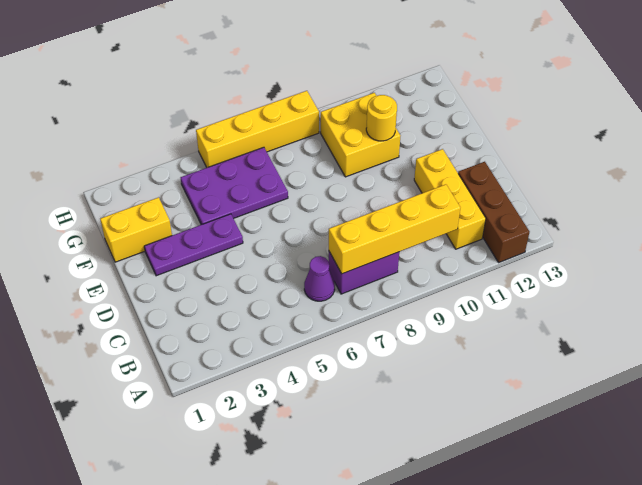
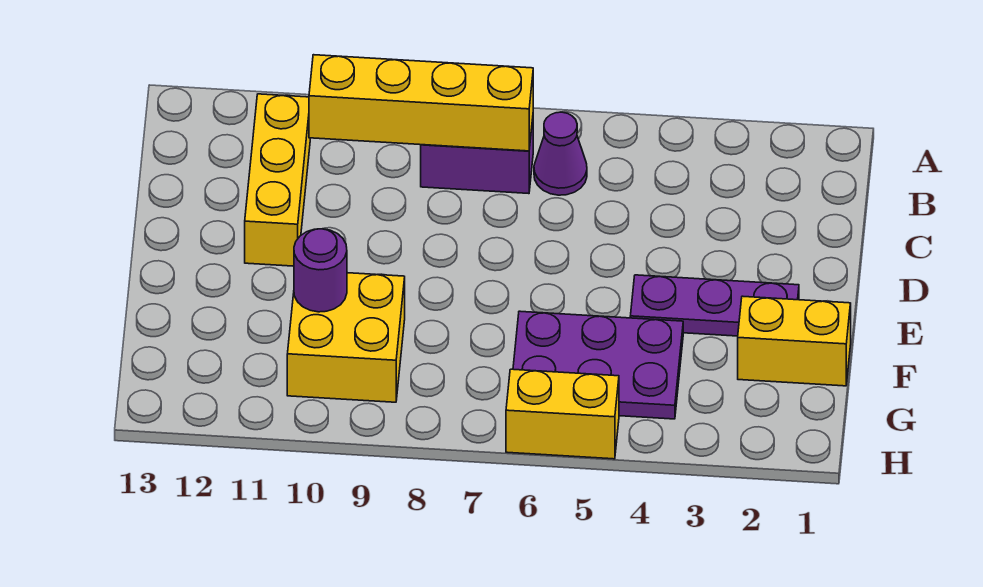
brown 1x3 brick [458,162,530,262] -> none
yellow 1x1 round brick [366,95,397,141] -> purple 1x1 round brick [294,229,347,312]
yellow 1x4 brick [196,91,319,168] -> yellow 1x2 brick [506,369,619,459]

